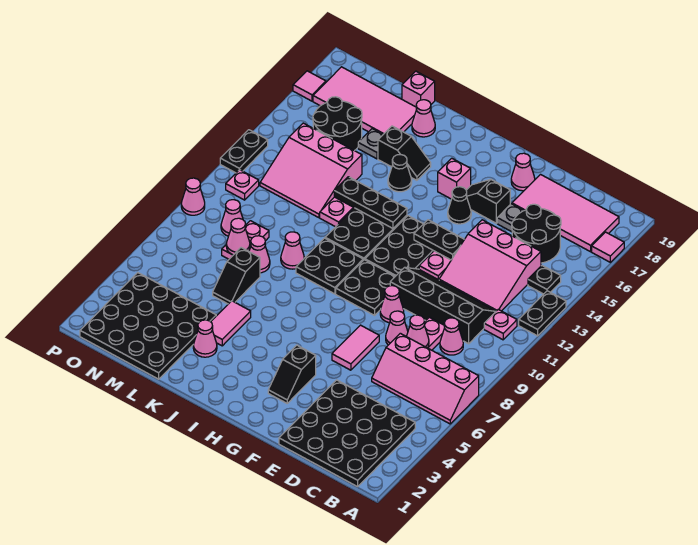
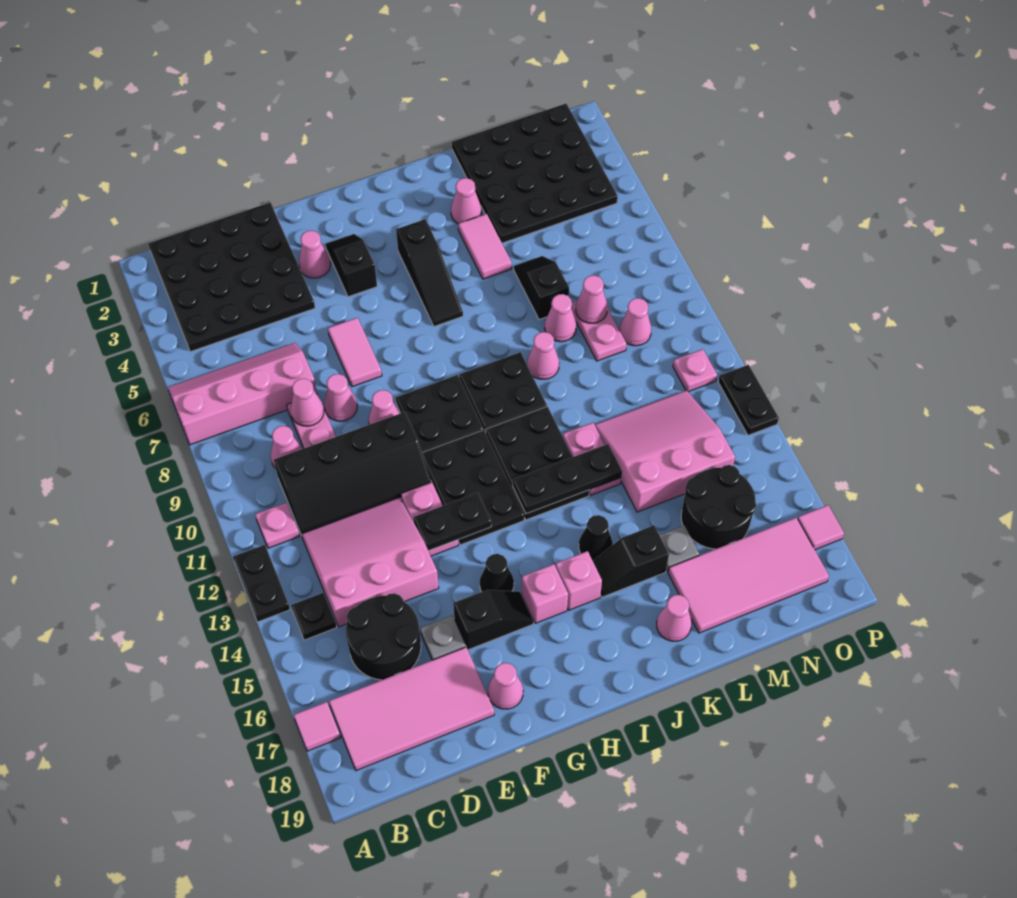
none -> black 1x3 slope [396,219,463,327]
pink 1x1 brick [402,71,435,107] -> pink 1x1 brick moved to [556,551,602,610]
pink 1x1 cone [181,178,205,215] -> pink 1x1 cone moved to [299,231,331,278]

